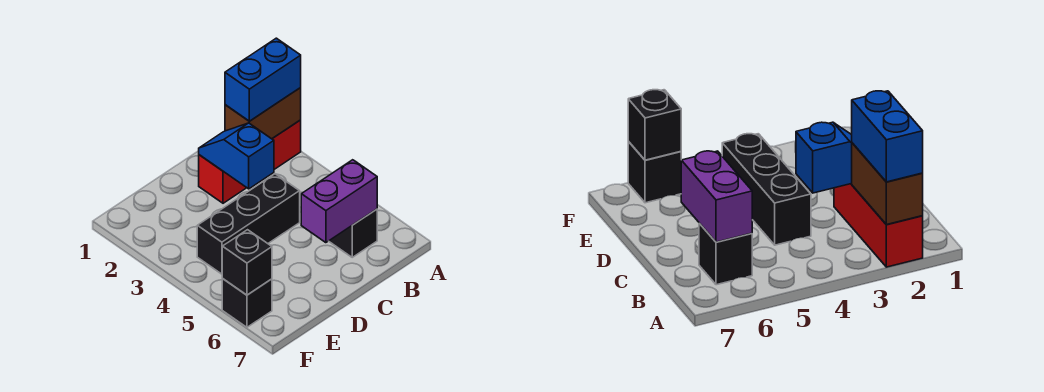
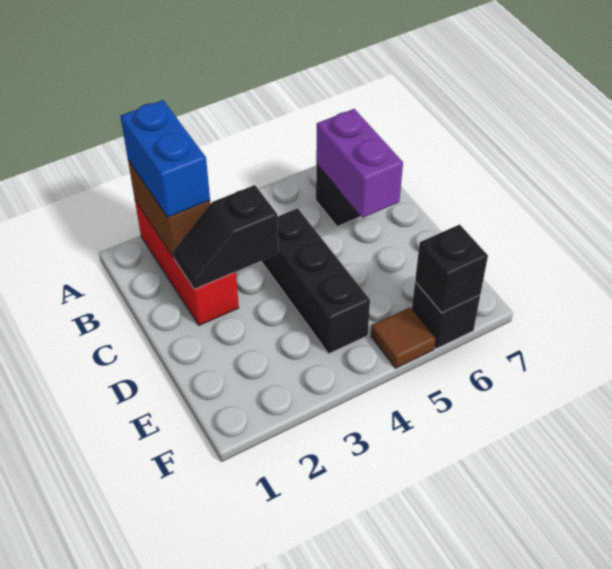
blue 1x2 slope [199,123,274,189] -> black 1x2 slope [173,185,279,289]
none -> brown 1x1 tile [371,307,436,368]

